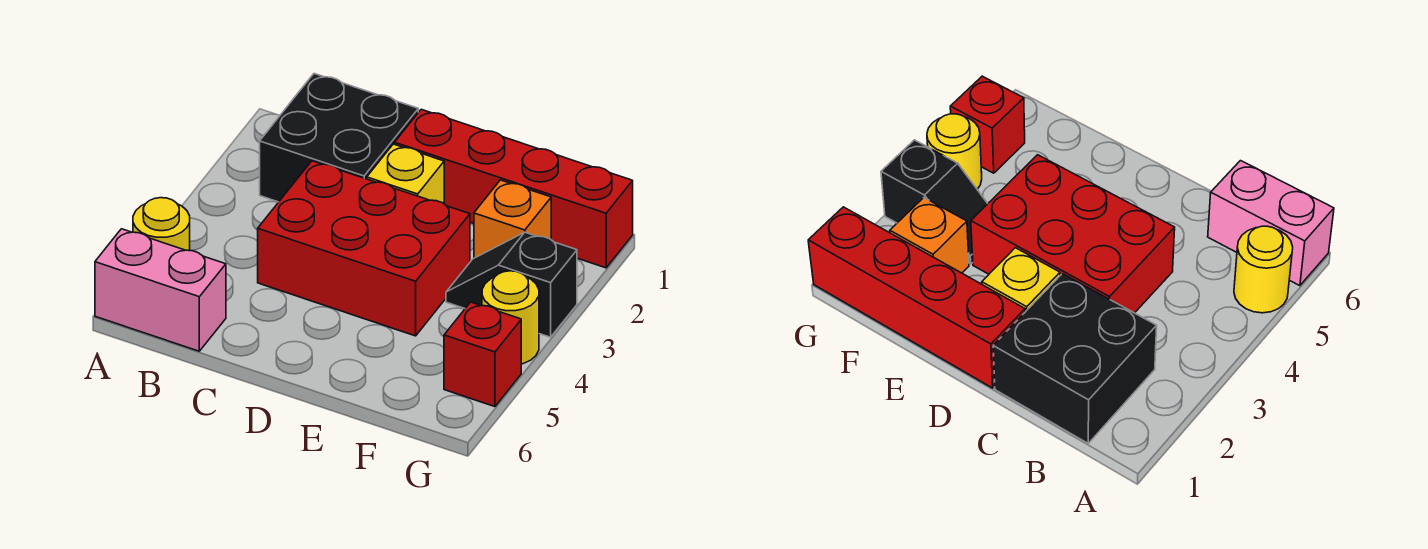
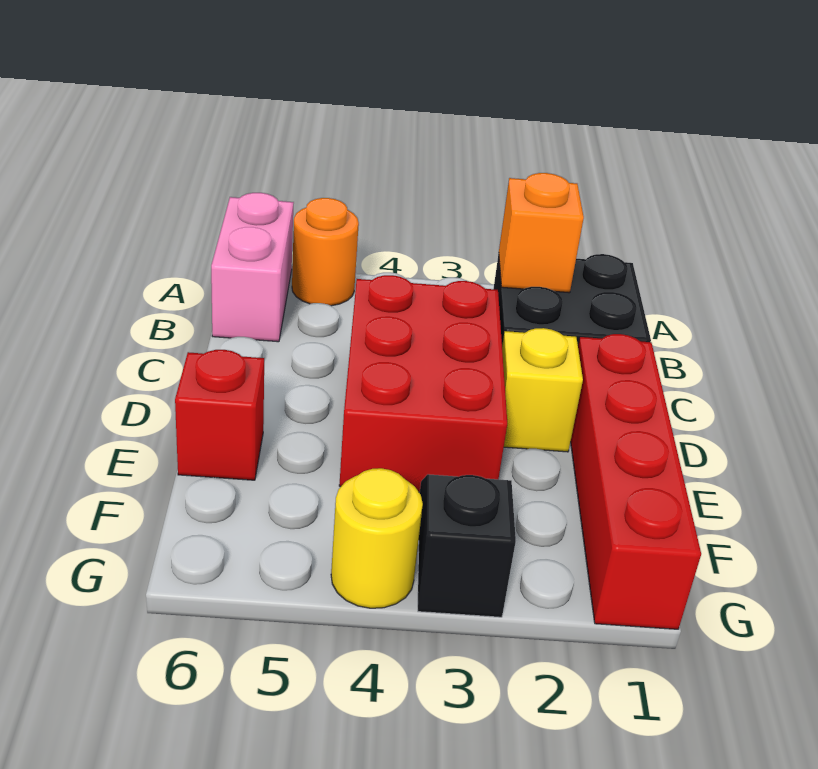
yellow 1x1 round brick [133,198,190,251] -> orange 1x1 round brick [292,198,359,306]
orange 1x1 brick [474,180,551,258] -> orange 1x1 brick moved to [499,173,584,293]
red 1x1 brick [444,302,521,407] -> red 1x1 brick moved to [175,350,264,480]

